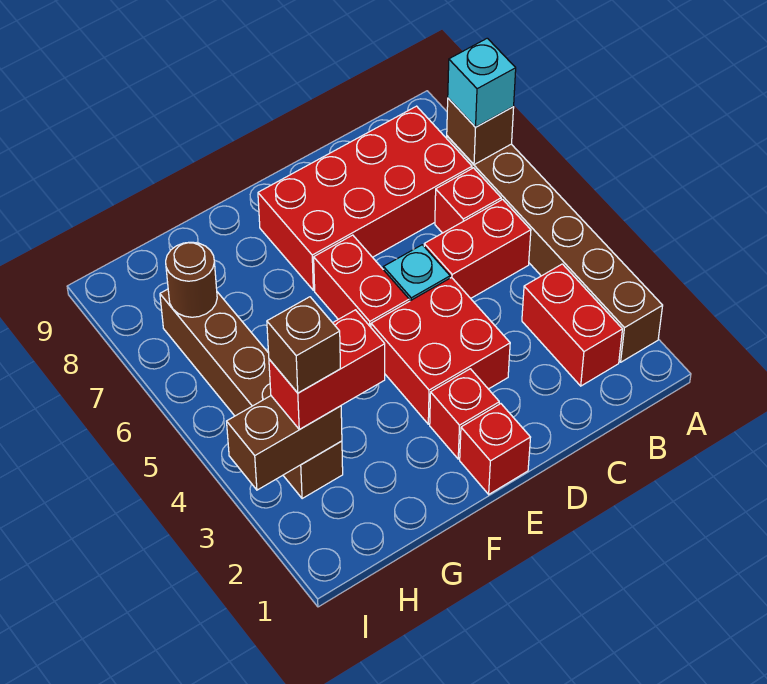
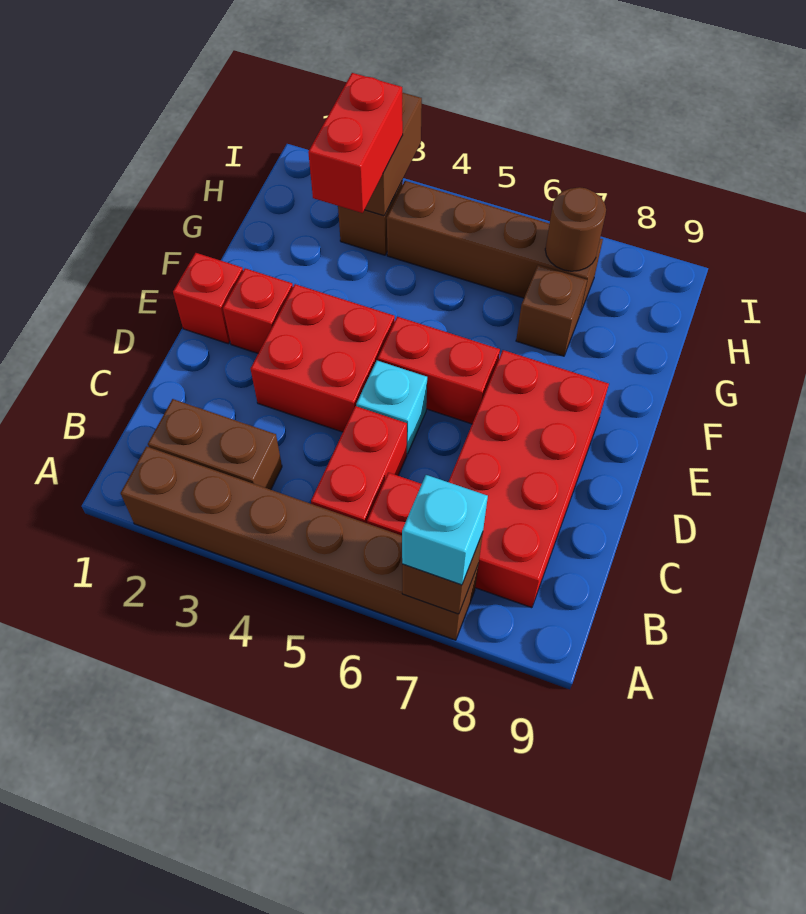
red 1x2 brick [522,264,622,386] -> brown 1x2 brick [148,399,282,490]
brown 1x1 brick [267,297,340,393] -> brown 1x1 brick moved to [516,265,587,356]

